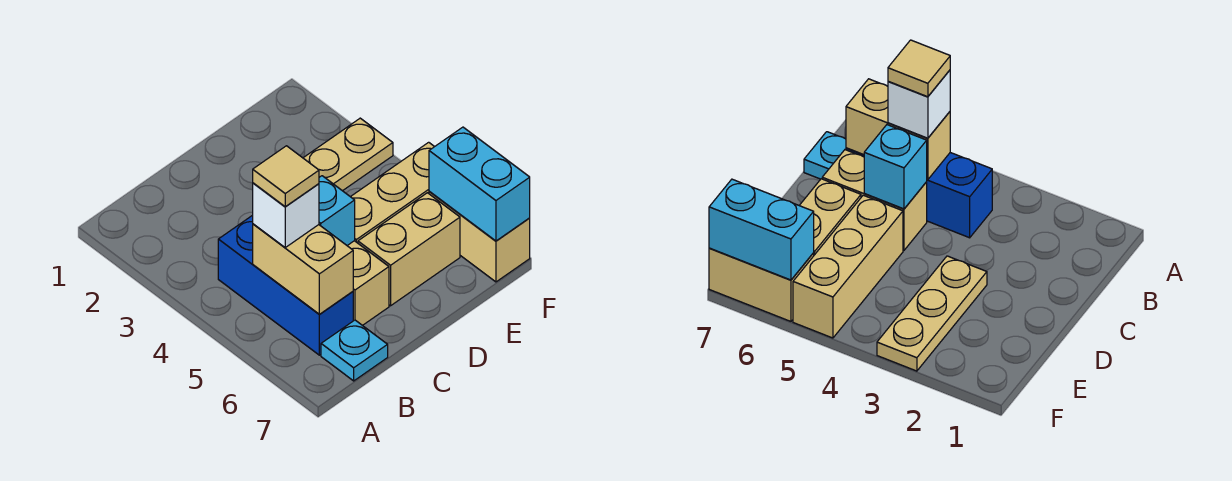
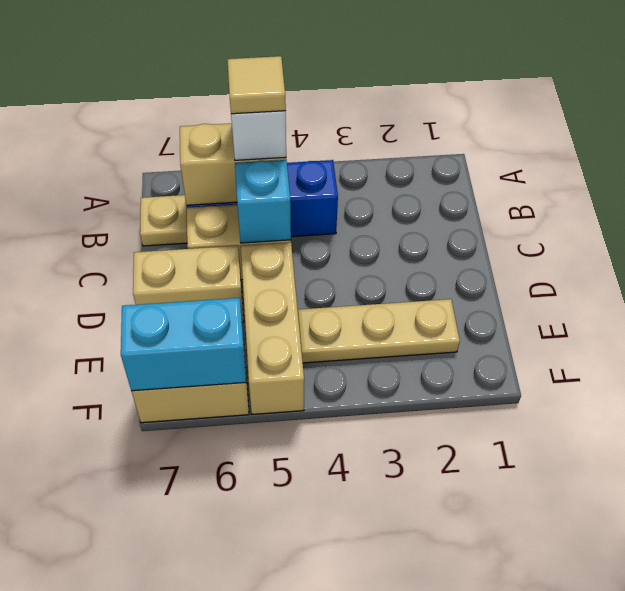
cyan 1x1 plate [321,320,388,381] -> tan 1x1 plate [140,195,187,246]
tan 1x3 plate [304,118,393,191] -> tan 1x3 plate turned to [298,299,460,363]
tan 1x2 brick [358,193,460,306] -> tan 1x2 brick turned to [133,246,244,322]

